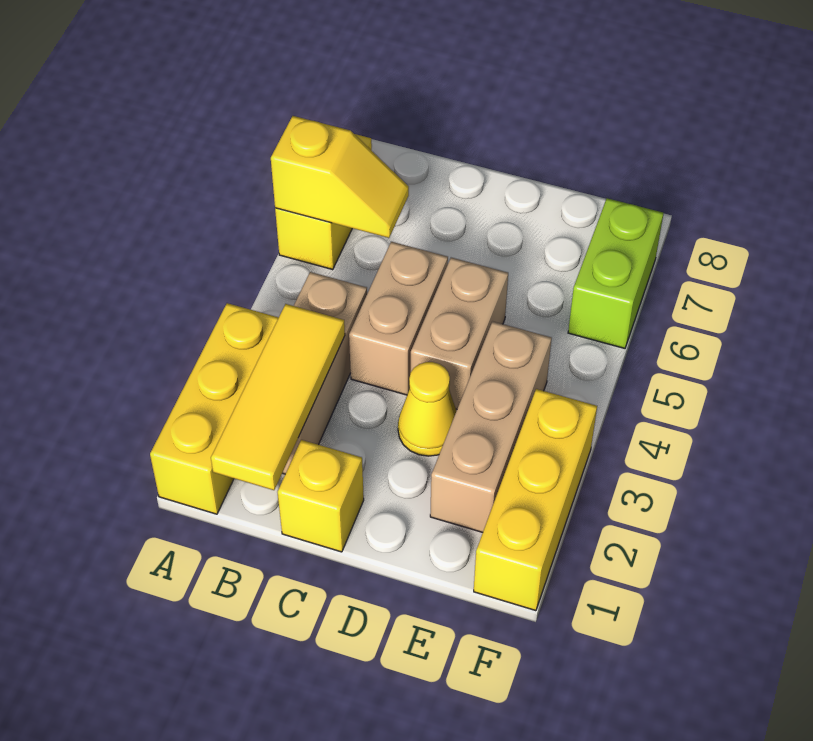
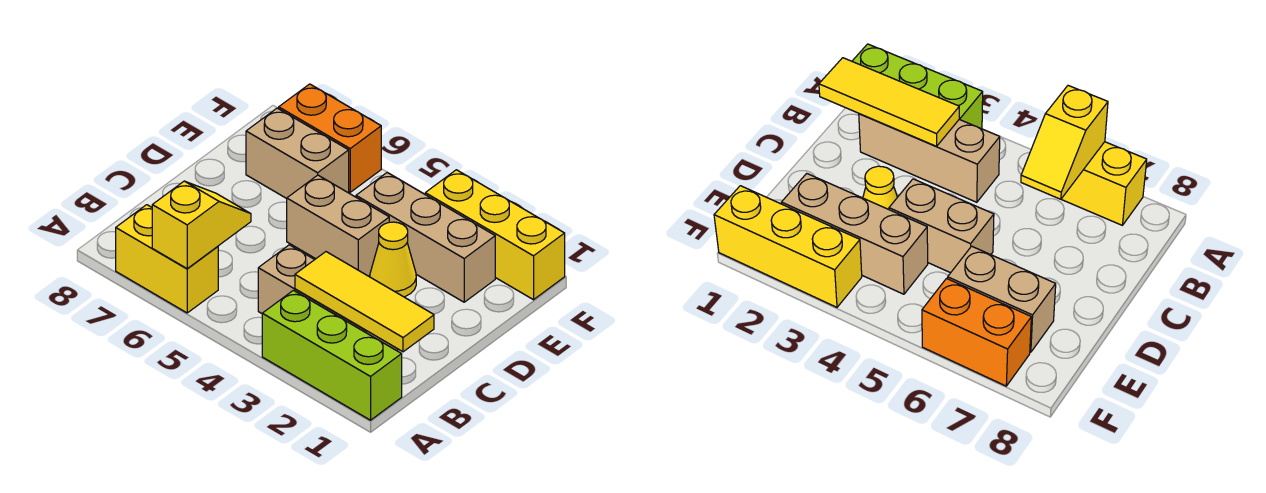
yellow 1x3 brick [150,303,279,514] -> lime 1x3 brick [262,290,402,420]
yellow 1x1 brick [278,440,364,552] -> none
tan 1x2 brick [349,242,448,395] -> tan 1x2 brick moved to [246,108,349,199]
lime 1x2 brick [568,198,664,348] -> orange 1x2 brick [279,84,381,192]

